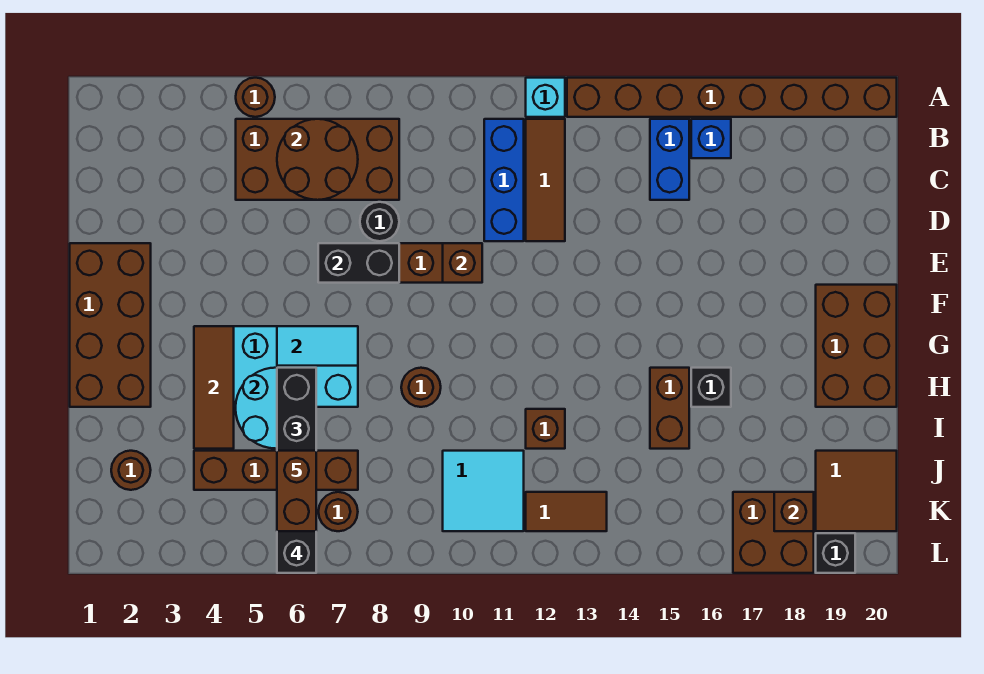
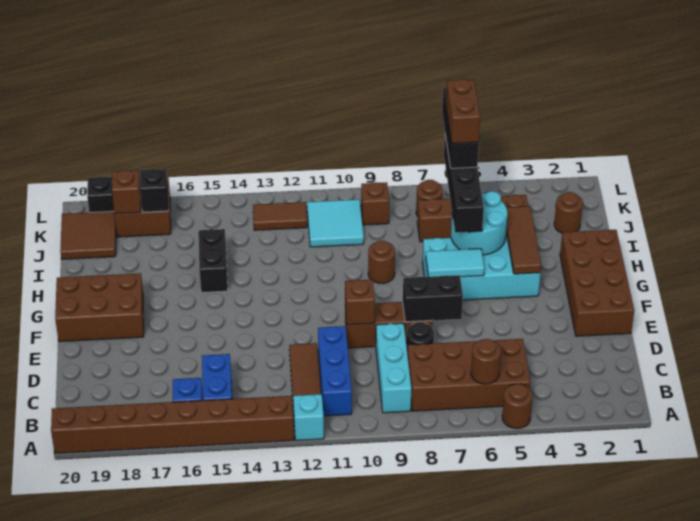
brown 2x2 round brick [277,119,358,200] -> brown 1x1 round brick [471,339,501,384]
none -> cyan 1x3 brick [376,323,411,413]
brown 2x3 brick [816,285,897,407] -> brown 2x3 brick turned to [55,273,144,342]
brown 1x2 brick [650,368,689,449] -> black 1x2 brick [198,229,228,293]
black 1x1 brick [691,368,731,407] -> black 1x1 brick moved to [140,169,169,212]
brown 1x1 brick [526,409,565,449] -> brown 1x1 brick moved to [361,182,389,225]

